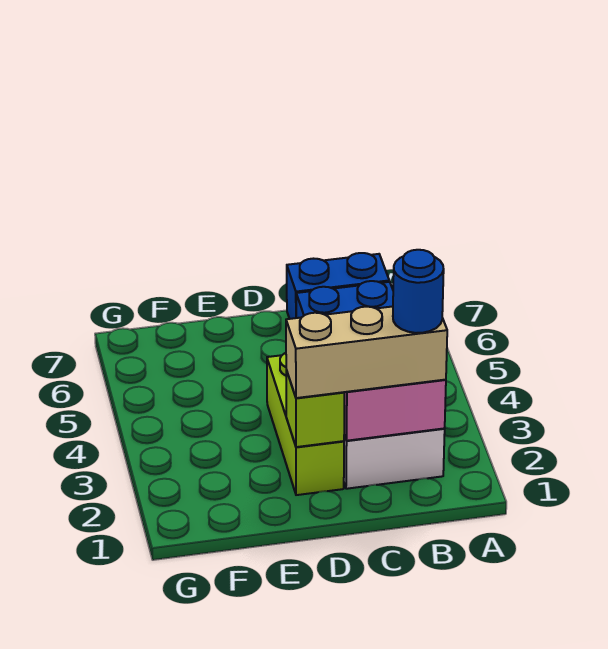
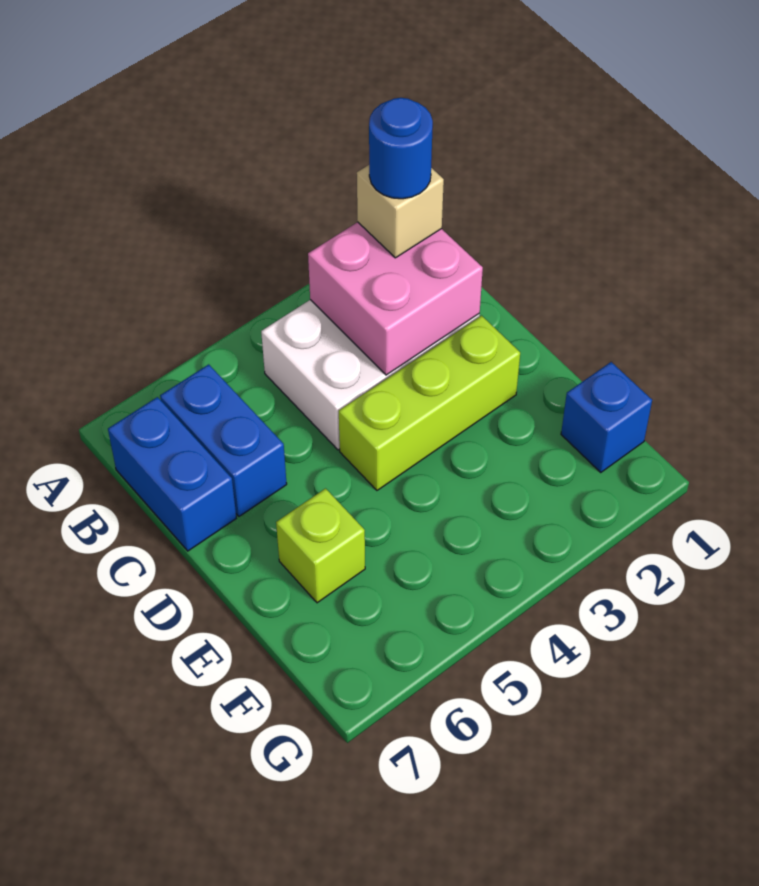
tan 1x3 brick [286,306,447,398] -> tan 1x1 brick [357,165,444,258]
lime 1x1 brick [286,370,344,447] -> lime 1x1 brick moved to [276,489,365,603]
none -> blue 1x1 brick [561,362,652,473]

